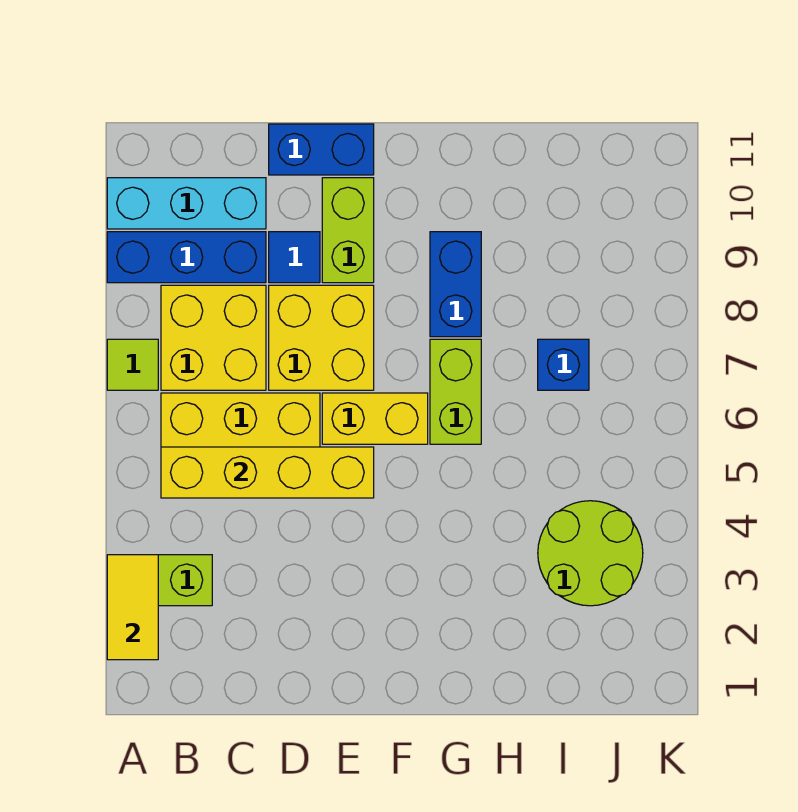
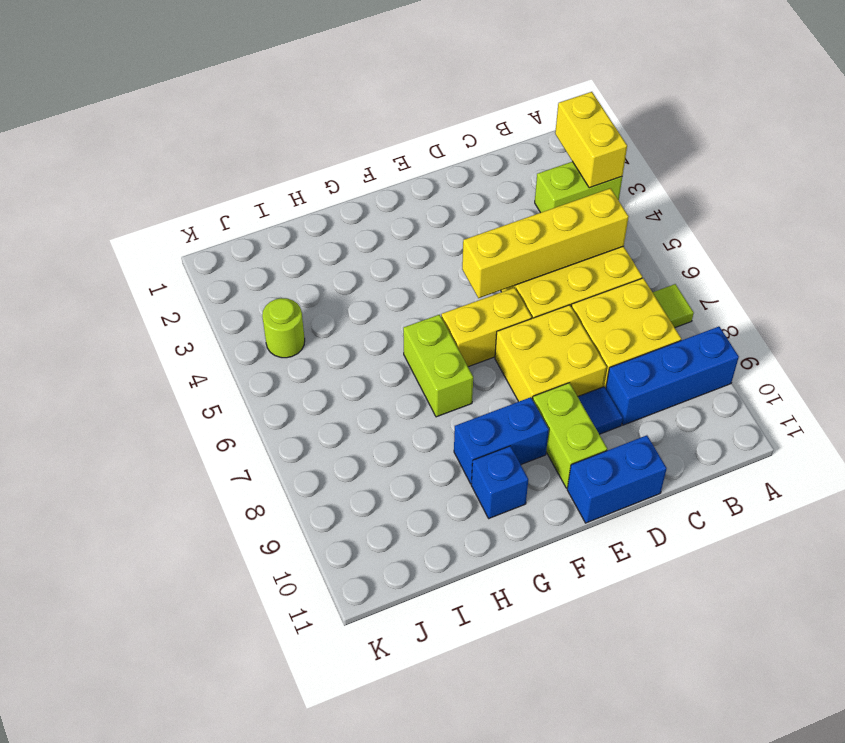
yellow 1x2 tile [107,555,158,660] -> yellow 1x2 brick [555,92,627,188]
cyan 1x3 brick [107,178,266,229] -> none
blue 1x2 brick [430,232,481,337] -> blue 1x2 brick turned to [454,397,549,484]
lime 2x2 round brick [538,501,643,606] -> lime 1x1 round brick [262,298,305,358]
blue 1x1 brick [538,339,589,390] -> blue 1x1 brick moved to [471,446,528,518]

